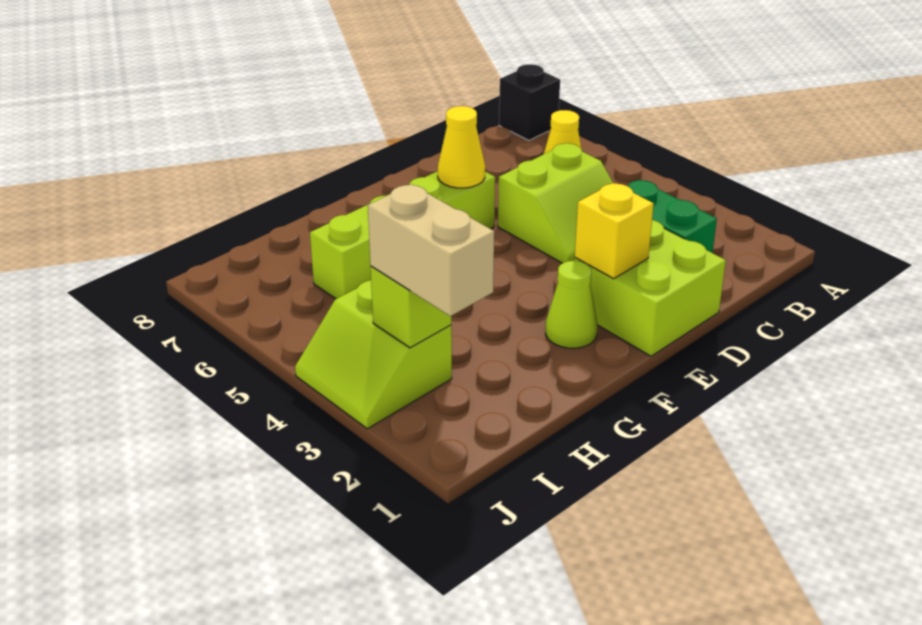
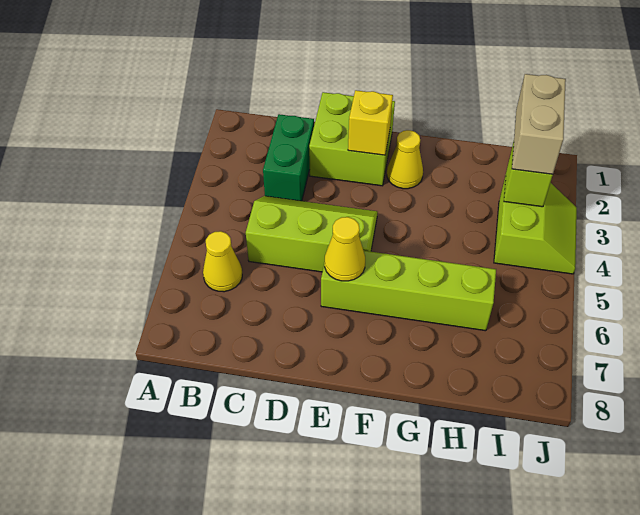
black 1x1 brick [499,64,560,140] -> none
lime 2x2 slope [498,143,613,263] -> lime 2x3 slope [246,196,378,272]
lime 1x1 cone [546,261,598,348] -> yellow 1x1 cone [387,130,423,189]

